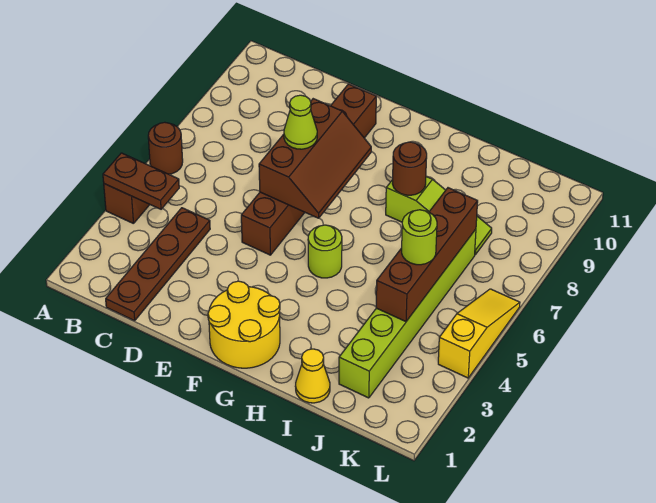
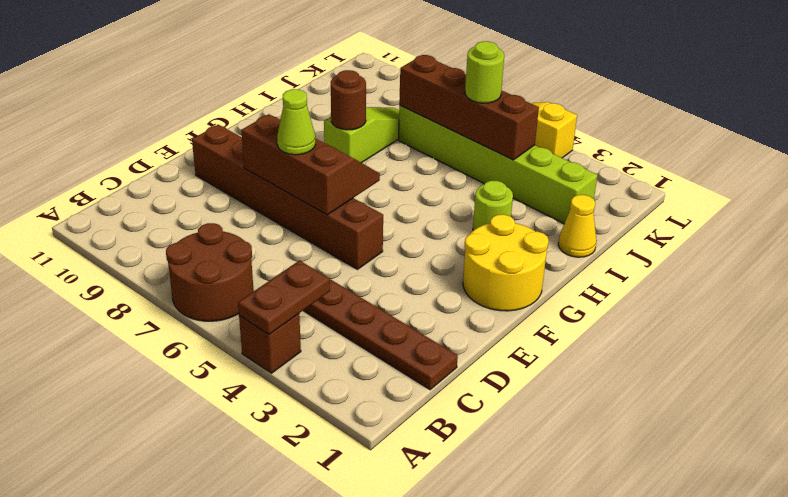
brown 1x1 round brick [148,122,183,174] -> brown 2x2 round brick [166,223,254,321]
lime 1x1 round brick [308,225,342,278] -> lime 1x1 round brick moved to [473,181,513,230]

